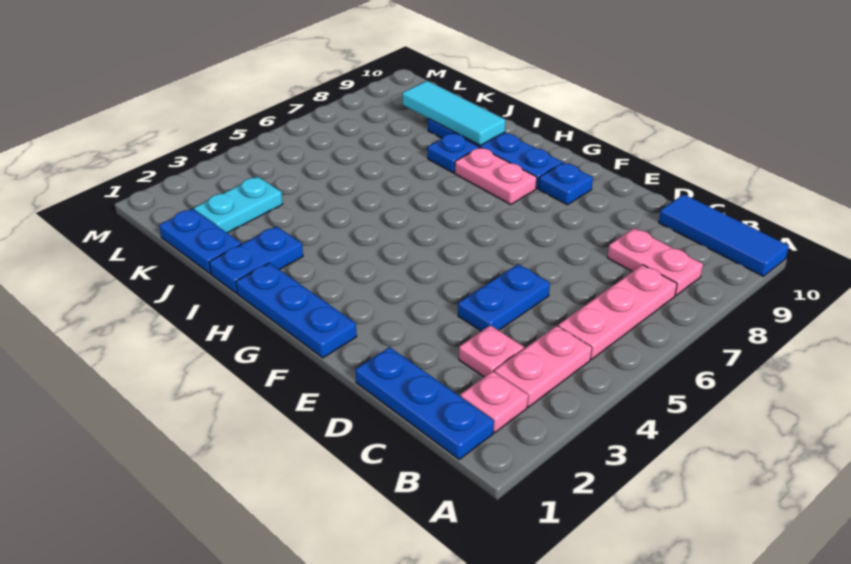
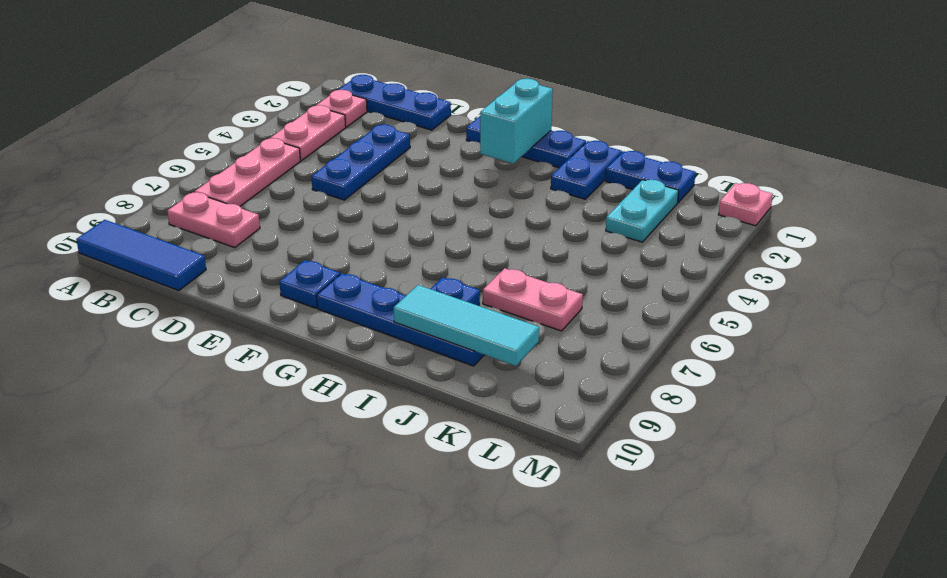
pink 1x1 plate [459,325,524,377] -> pink 1x1 plate moved to [718,183,773,226]
blue 1x2 plate [458,264,550,331] -> blue 1x3 plate [311,124,410,200]
none -> cyan 1x2 brick [480,79,553,164]
pink 1x2 plate [455,148,537,204] -> pink 1x2 plate moved to [483,268,583,331]

